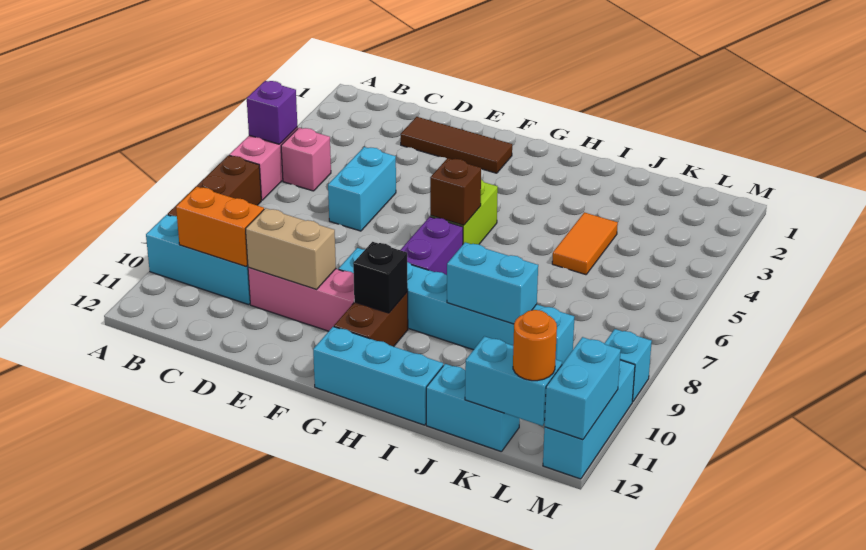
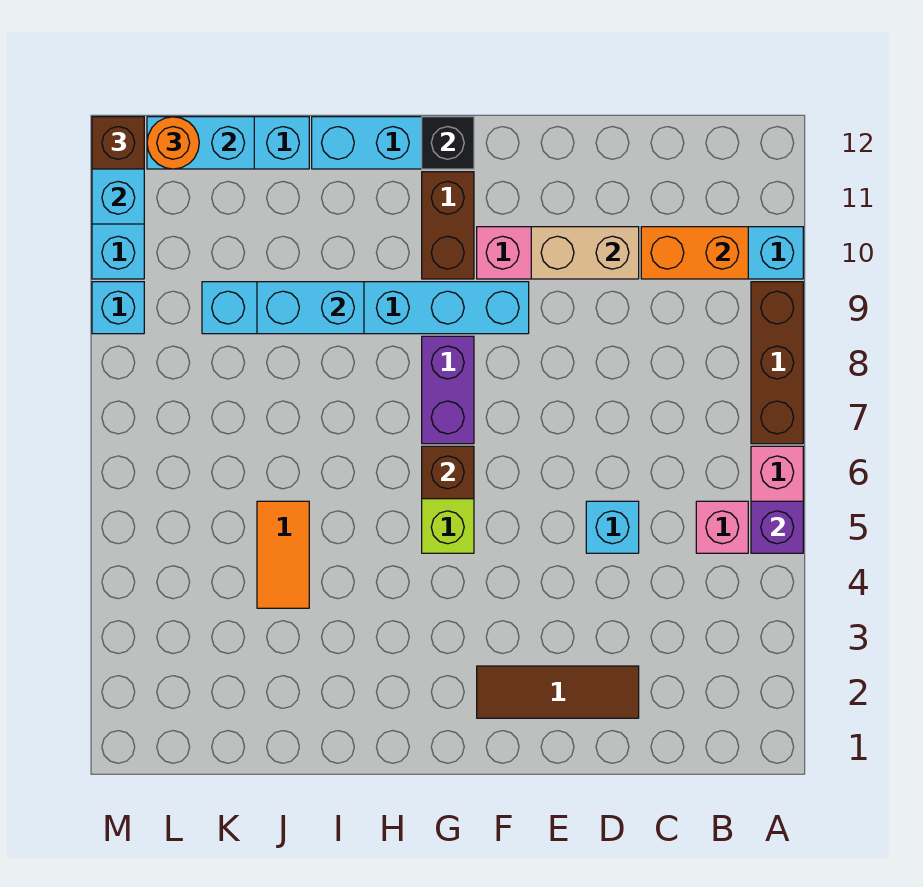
cyan 1x2 brick [328,147,396,231] -> cyan 1x1 brick [586,501,639,553]
black 1x1 brick [353,242,408,313] -> black 1x1 brick moved to [422,117,474,169]
none -> brown 1x1 brick [92,117,144,169]

